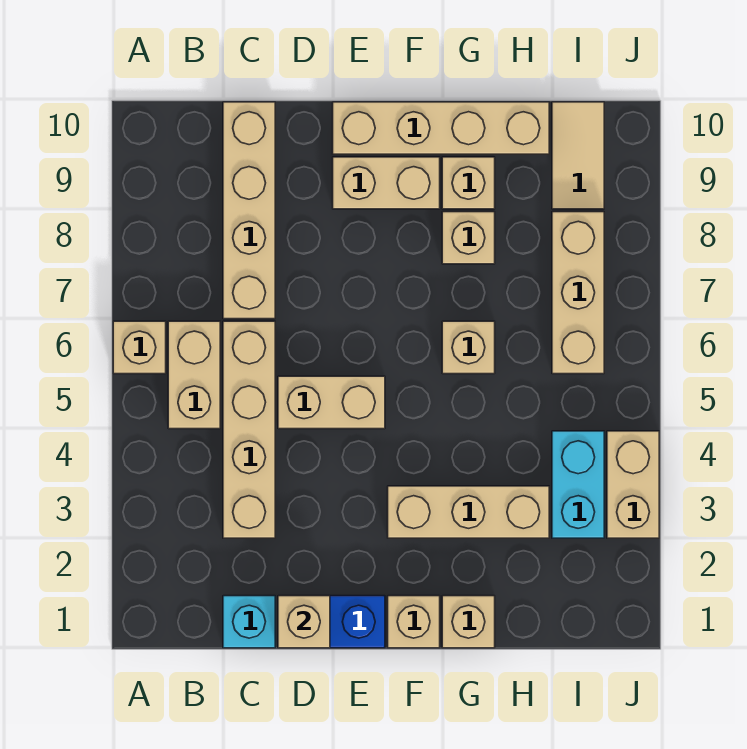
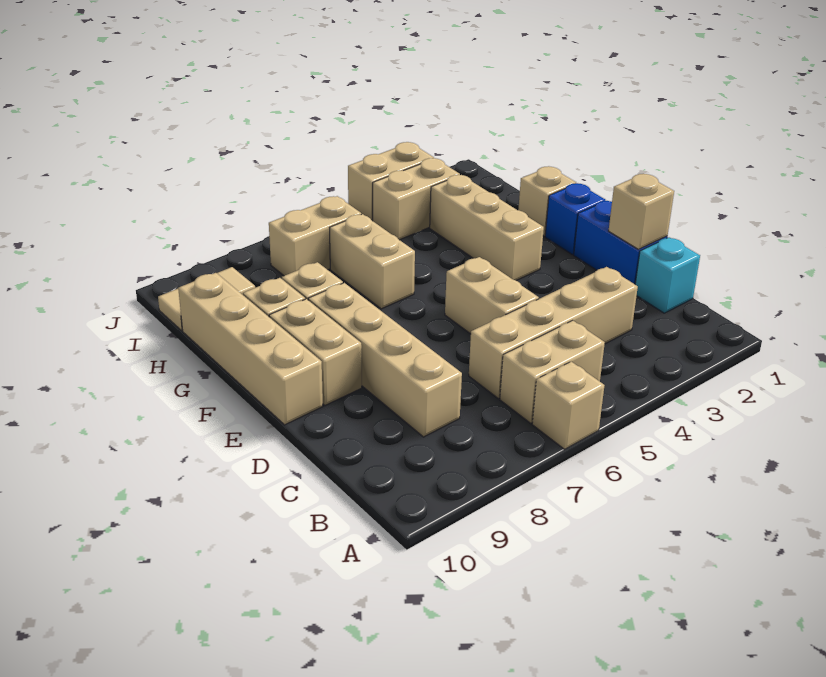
tan 1x4 brick [223,102,275,319] -> tan 1x4 brick turned to [308,283,462,437]
tan 1x1 brick [388,596,440,648] -> blue 1x1 brick [545,183,606,254]
tan 1x1 brick [442,321,495,374] -> tan 1x2 brick [330,214,415,309]
cyan 1x2 brick [552,431,604,538] -> tan 1x2 brick [373,158,460,240]
tan 1x3 brick [552,212,604,374] -> tan 1x2 brick [269,196,361,276]

